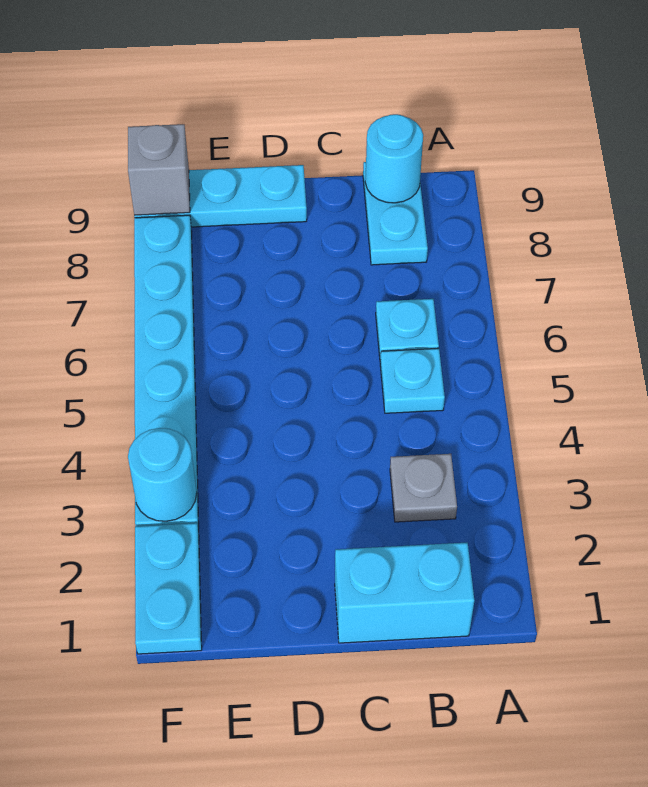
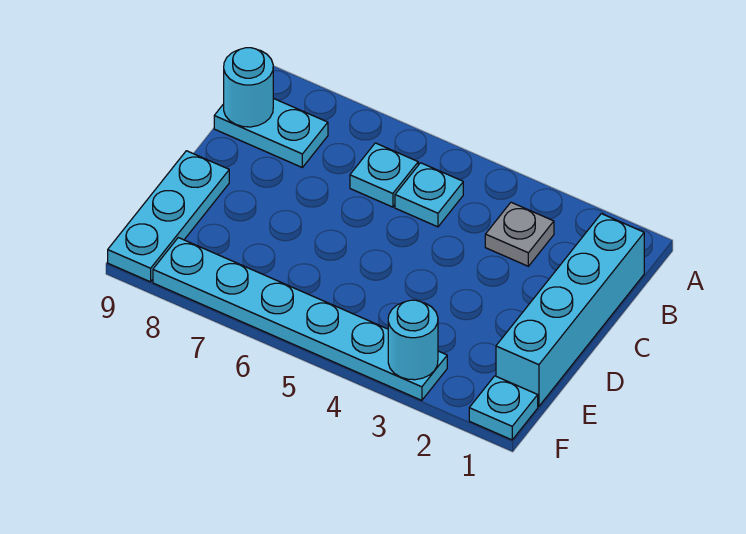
cyan 1x2 brick [335,543,474,643] -> cyan 1x4 brick [496,214,644,406]
cyan 1x2 plate [135,523,202,654] -> cyan 1x1 plate [469,376,538,440]
grey 1x1 brick [128,124,190,215] -> none

